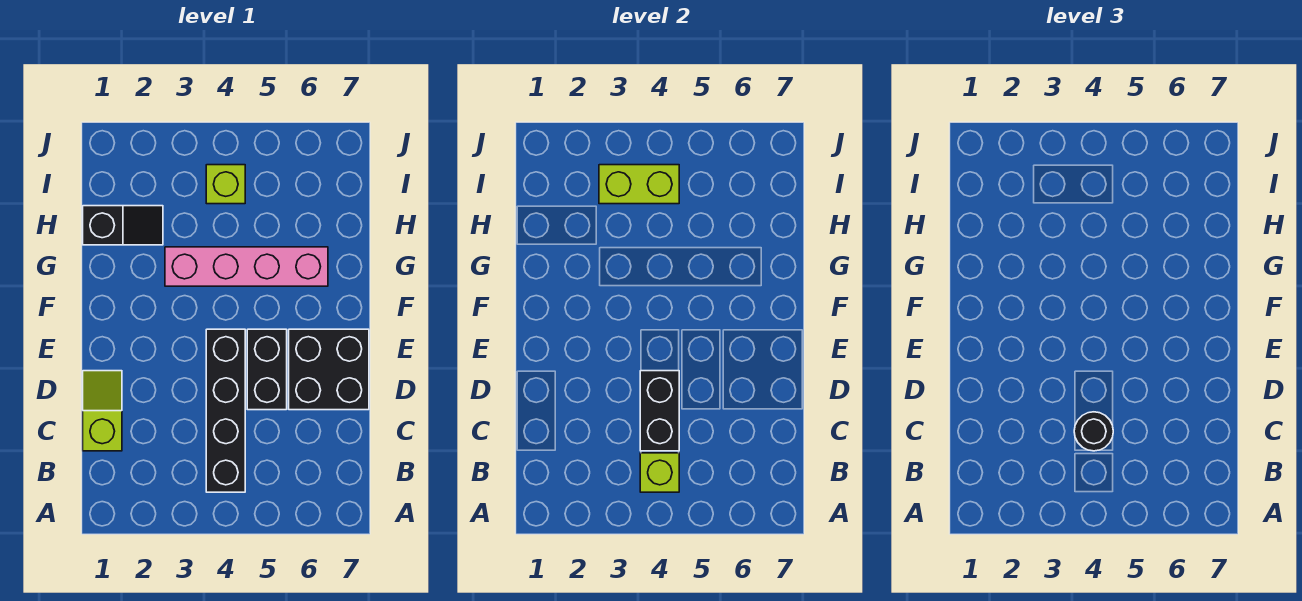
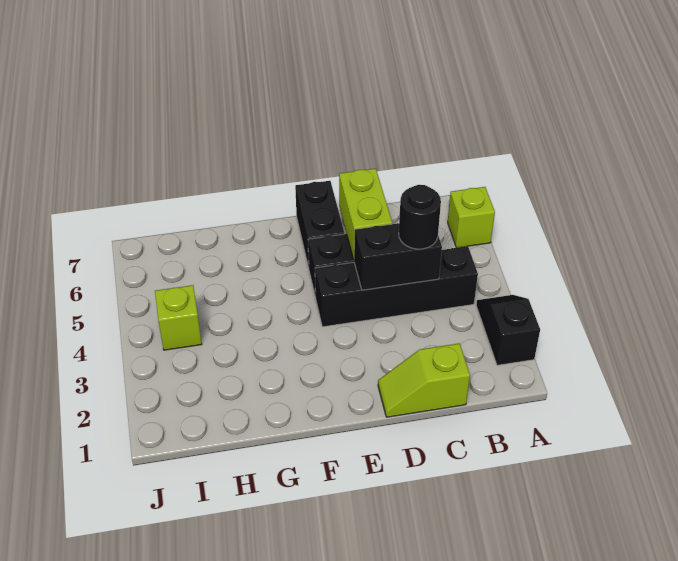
lime 1x1 brick [640,453,679,492] -> lime 1x1 brick moved to [448,187,495,248]
black 2x2 brick [289,329,369,410] -> black 1x2 brick [295,181,344,268]
pink 1x4 brick [165,247,328,286] -> none
black 1x2 slope [83,206,163,245] -> black 1x2 slope moved to [476,295,540,365]
lime 1x2 brick [599,165,679,204] -> lime 1x2 brick moved to [339,169,392,259]

